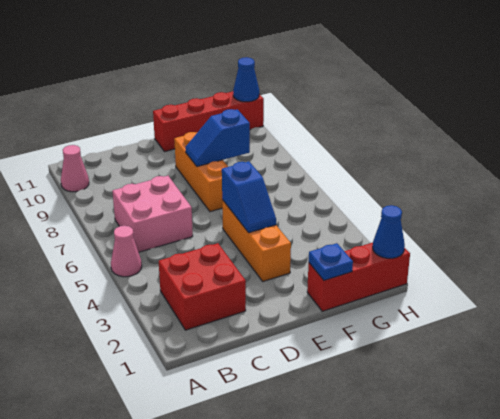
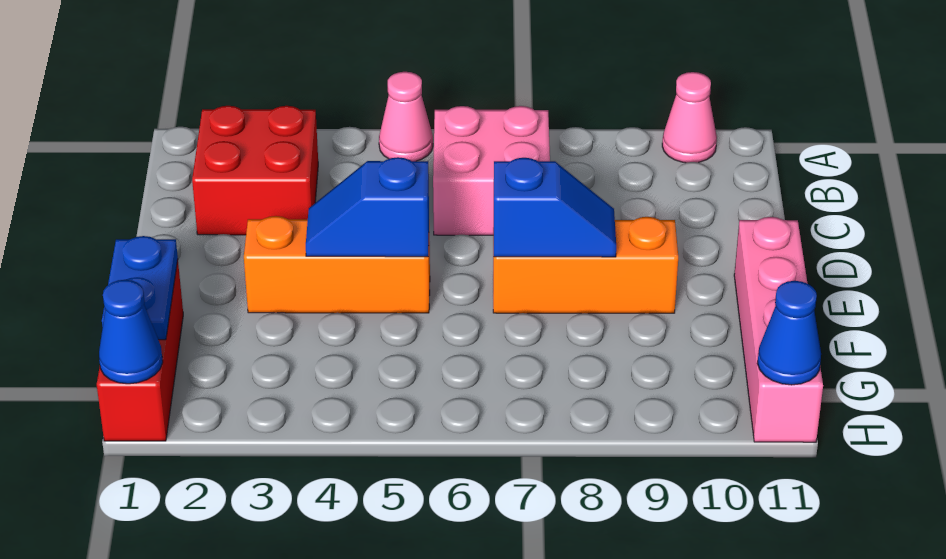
blue 1x2 slope [185,109,250,167] -> blue 1x2 slope turned to [494,158,616,257]
red 1x4 brick [153,91,264,152] -> pink 1x4 brick [734,217,823,442]
blue 1x1 plate [309,243,353,280] -> blue 1x2 plate [102,236,178,340]

